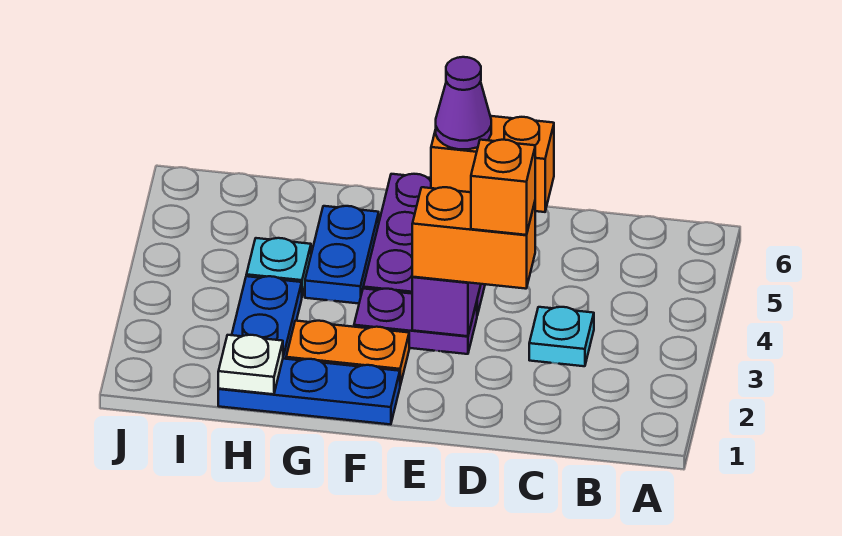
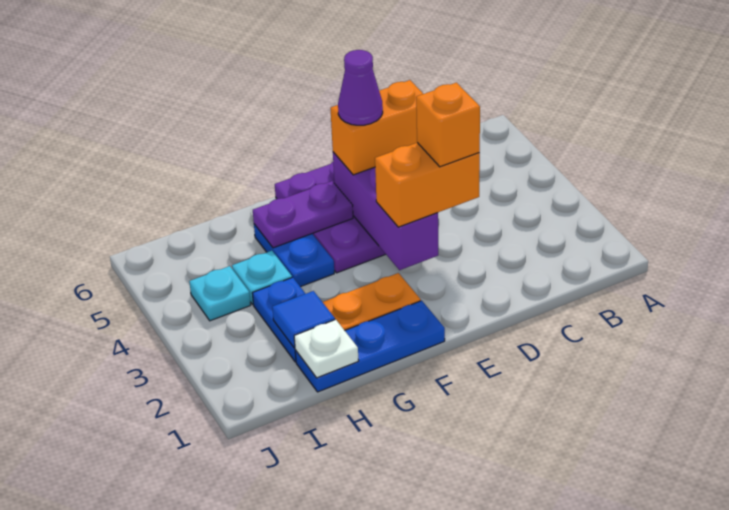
cyan 1x1 plate [529,307,594,366] -> cyan 1x1 plate moved to [189,266,251,321]
purple 1x2 plate [354,289,477,354] -> purple 1x2 plate moved to [253,181,353,248]
none -> blue 1x1 tile [272,291,335,348]

